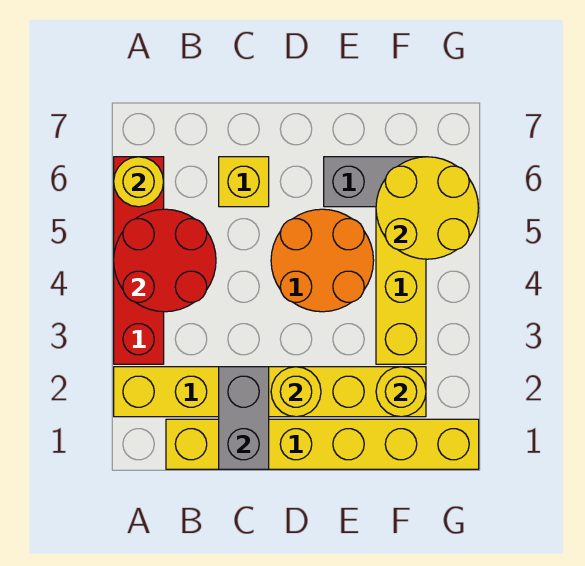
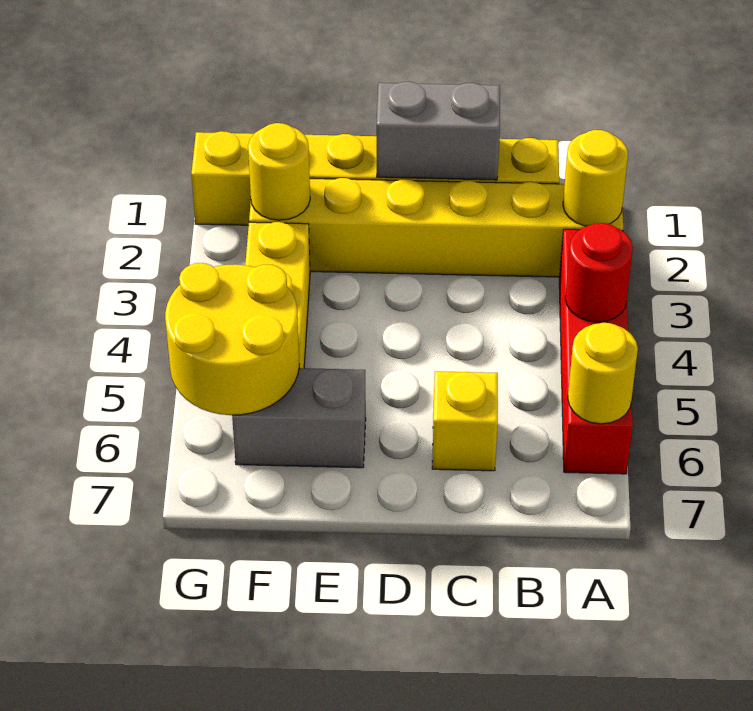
red 2x2 round brick [114,209,216,312] -> red 1x1 round brick [565,223,633,322]
grey 1x2 brick [219,367,269,469] -> grey 1x2 brick turned to [377,82,500,180]
yellow 1x1 round brick [271,367,321,417] -> yellow 1x1 round brick moved to [563,130,628,226]
orange 2x2 round brick [271,209,374,312] -> none

